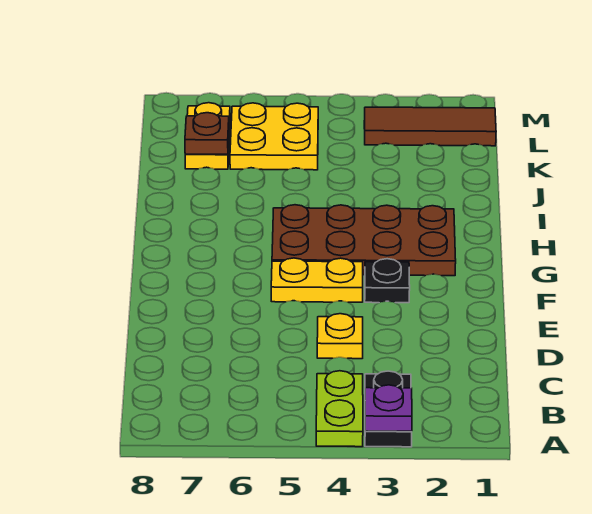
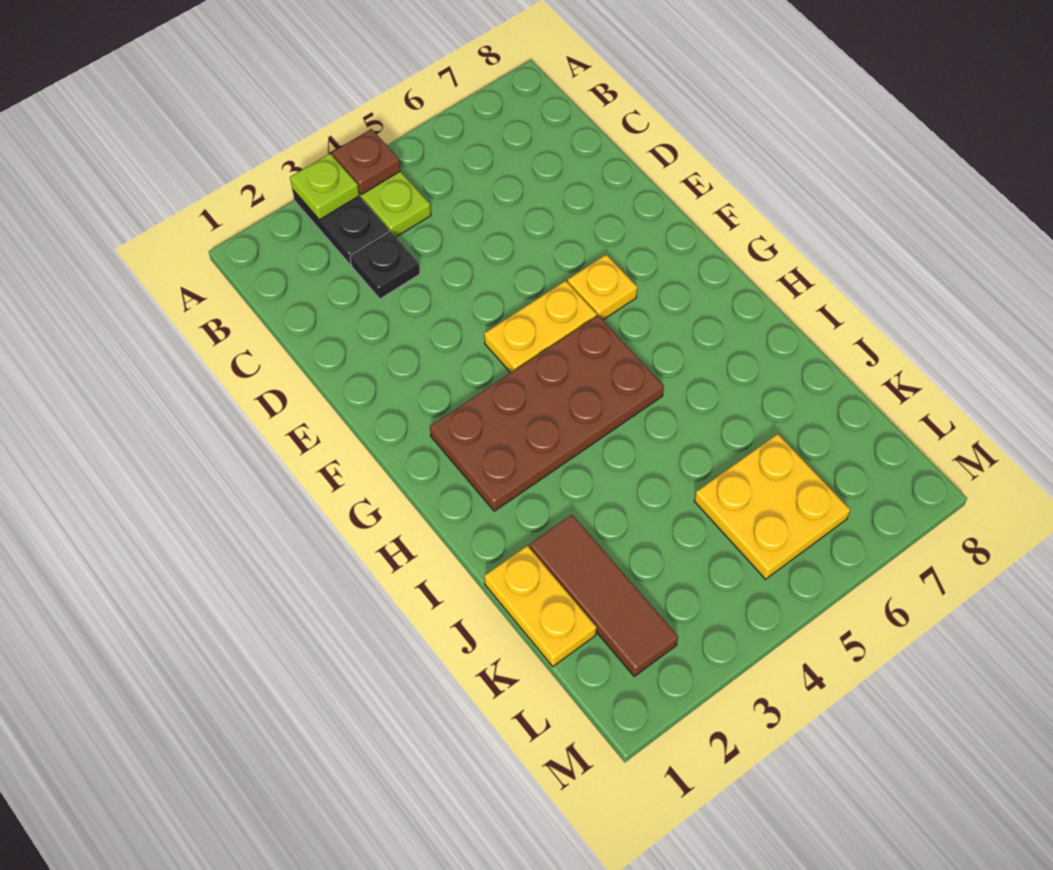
purple 1x1 plate [365,385,412,431] -> lime 1x1 plate [290,154,359,220]
yellow 1x1 plate [317,314,363,359] -> yellow 1x1 plate moved to [568,254,637,320]
black 1x1 plate [365,259,410,303] -> black 1x1 plate moved to [350,231,420,299]
yellow 1x2 plate [185,103,230,169] -> yellow 1x2 plate moved to [484,546,596,666]
brown 1x1 plate [185,113,229,154] -> brown 1x1 plate moved to [332,129,400,194]
brown 1x3 tile [364,107,496,146] -> brown 1x3 tile turned to [530,515,678,676]

